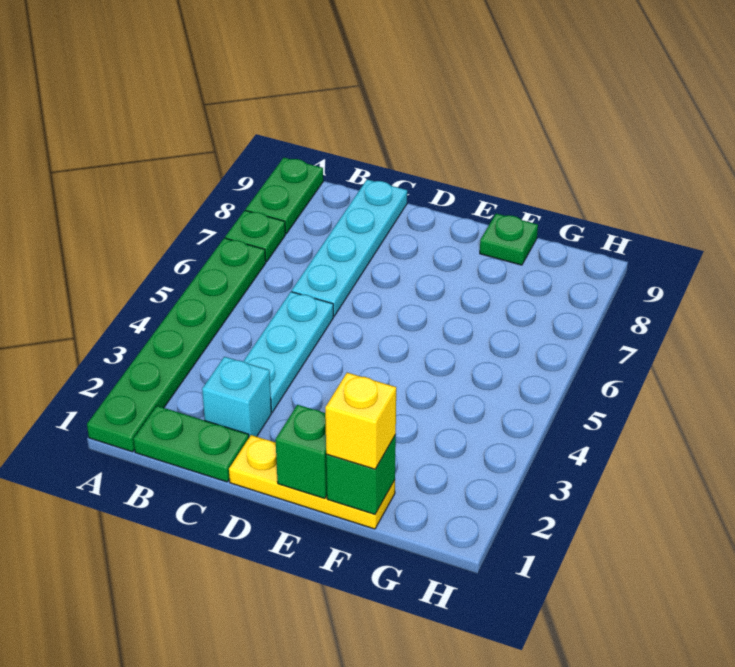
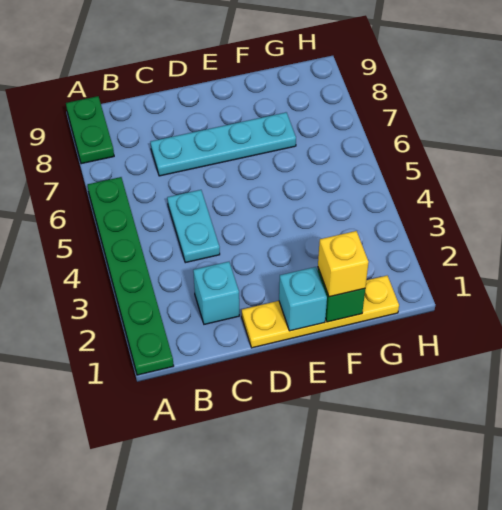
green 1x1 plate [225,210,285,262] -> none
green 1x2 plate [134,406,249,482] -> none
cyan 1x3 plate [243,292,333,412] -> cyan 1x2 plate [167,190,220,263]
cyan 1x4 plate [292,179,407,316] -> cyan 1x4 plate turned to [151,112,296,176]
yellow 1x3 plate [229,435,395,529] -> yellow 1x4 plate [242,276,399,348]
green 1x1 brick [276,405,327,498] -> cyan 1x1 brick [279,267,327,331]
green 1x1 plate [480,214,538,265] -> none

